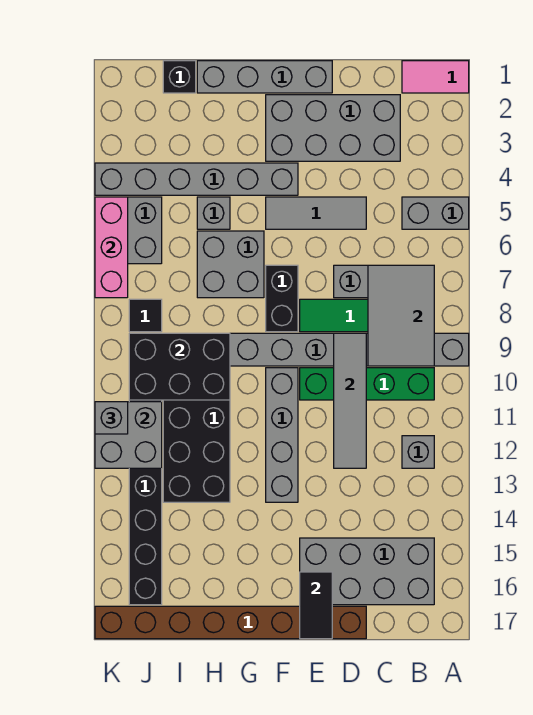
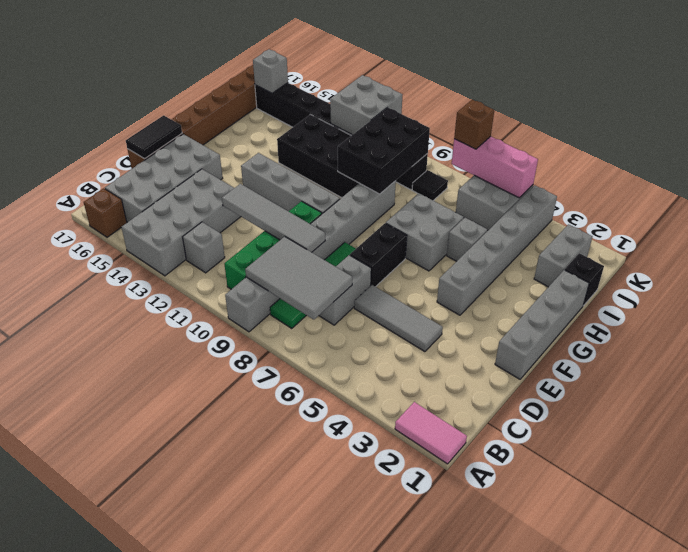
pink 1x2 tile [402,61,469,93] -> pink 1x2 tile turned to [395,402,467,464]
grey 1x2 brick [402,197,469,229] -> grey 1x2 brick moved to [534,224,592,287]
none -> brown 1x1 brick [84,188,127,237]
grey 2x4 brick [266,95,400,161] -> grey 2x4 brick moved to [121,169,241,276]
grey 1x3 tile [266,197,366,229] -> grey 1x3 tile turned to [354,285,443,352]
black 1x2 tile [300,572,332,639] -> black 1x2 tile turned to [126,115,182,159]
black 1x2 brick [266,265,298,332] -> black 1x2 brick turned to [350,223,407,287]
none -> brown 1x1 brick [454,100,494,149]
grey 1x1 brick [95,402,128,434] -> grey 1x1 brick moved to [253,49,288,93]

